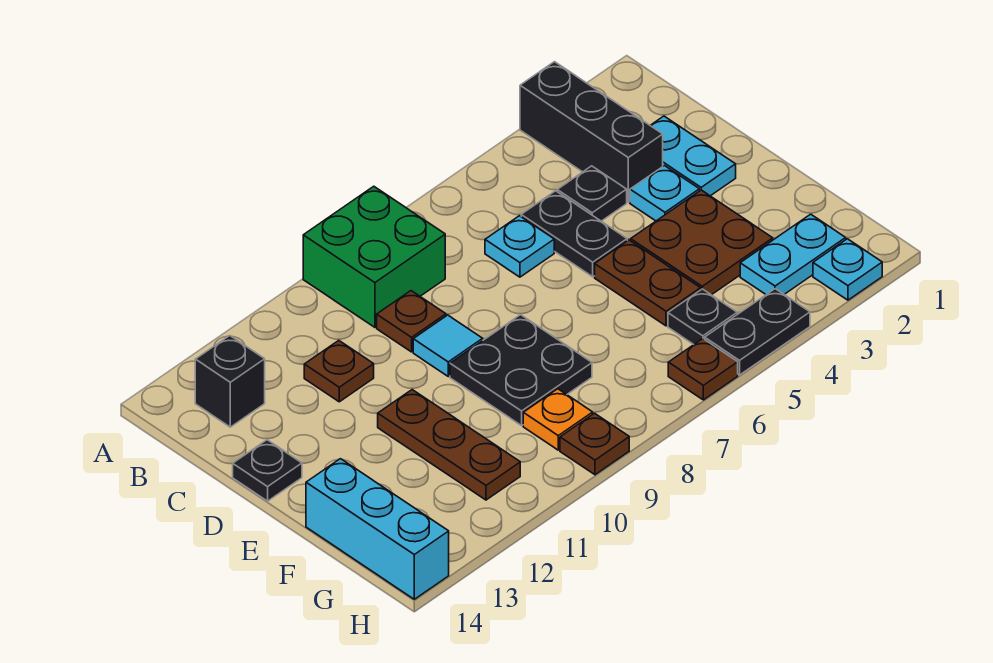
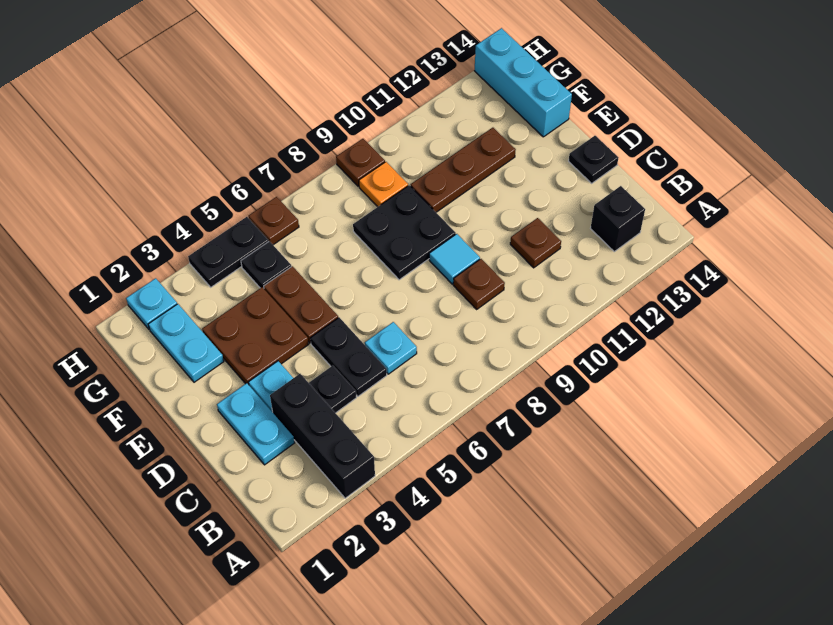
green 2x2 brick [303,186,445,327] -> none
brown 1x3 plate [378,390,520,500] -> brown 1x3 plate turned to [411,128,516,212]
cyan 1x2 plate [740,214,846,294] -> cyan 1x2 plate turned to [148,304,224,382]

